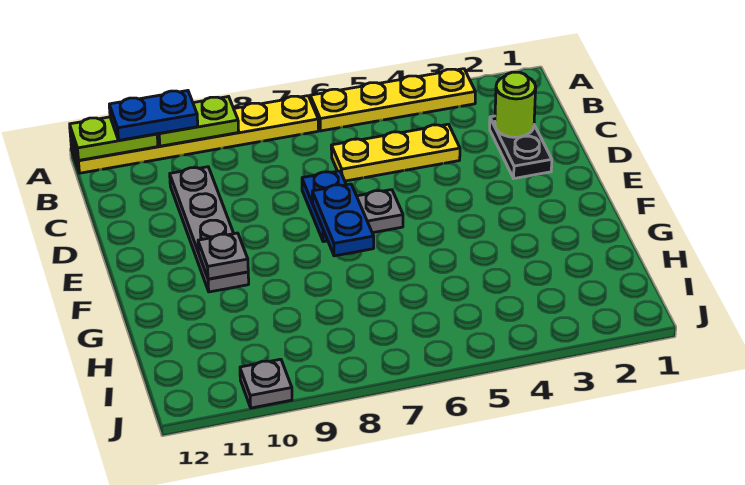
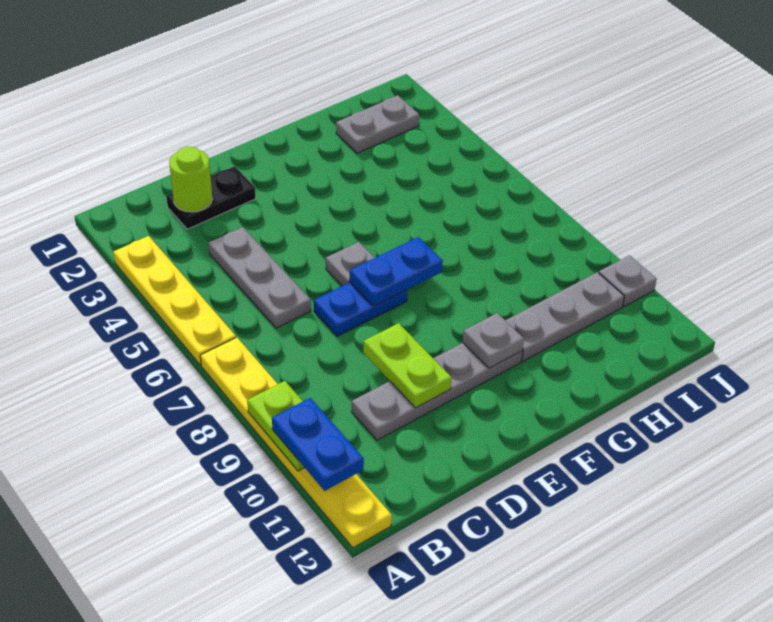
lime 1x2 plate [70,117,158,161] -> lime 1x2 plate moved to [363,323,452,408]
yellow 1x3 plate [331,124,460,181] -> grey 1x3 plate [209,227,311,328]
none -> grey 1x3 plate [505,272,624,361]
none -> grey 1x2 plate [336,95,419,153]

